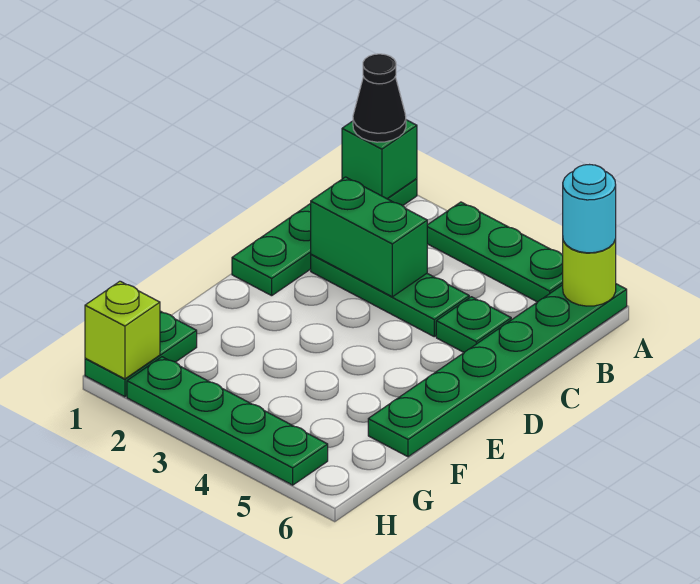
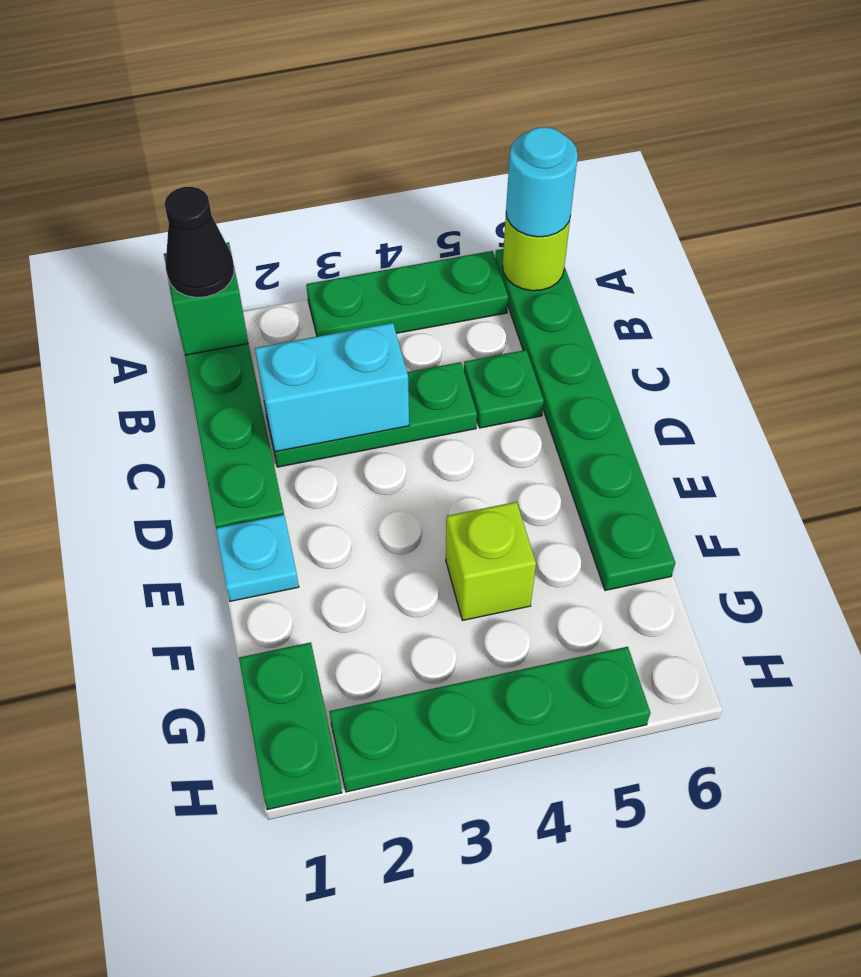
green 1x2 brick [311,177,427,297] -> cyan 1x2 brick [255,323,409,452]
none -> cyan 1x1 plate [216,515,299,601]
lime 1x1 brick [85,281,160,379] -> lime 1x1 brick moved to [446,502,536,620]

